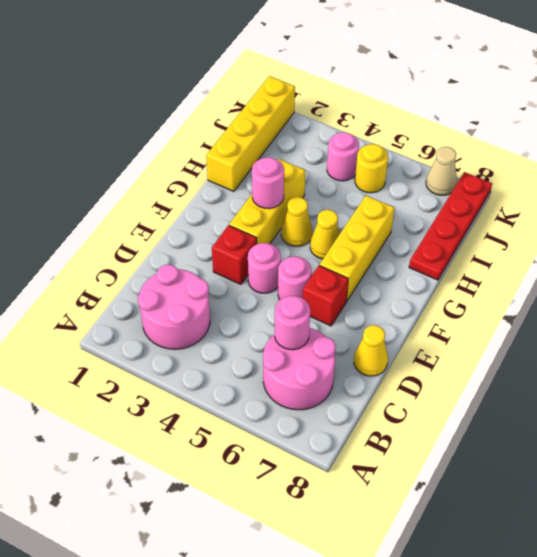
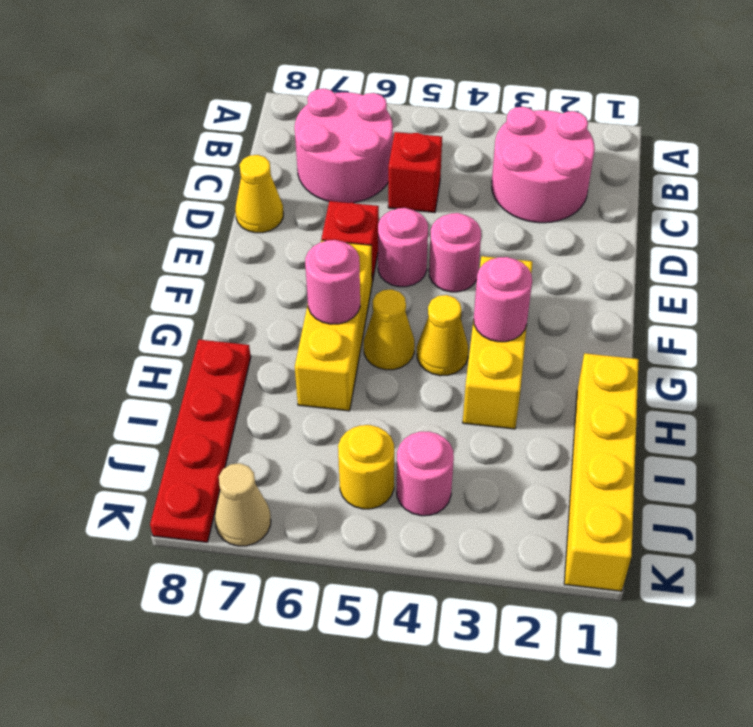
pink 1x1 round brick [275,296,310,350] -> pink 1x1 round brick moved to [305,240,360,324]
red 1x1 brick [212,225,257,284] -> red 1x1 brick moved to [388,132,442,213]

